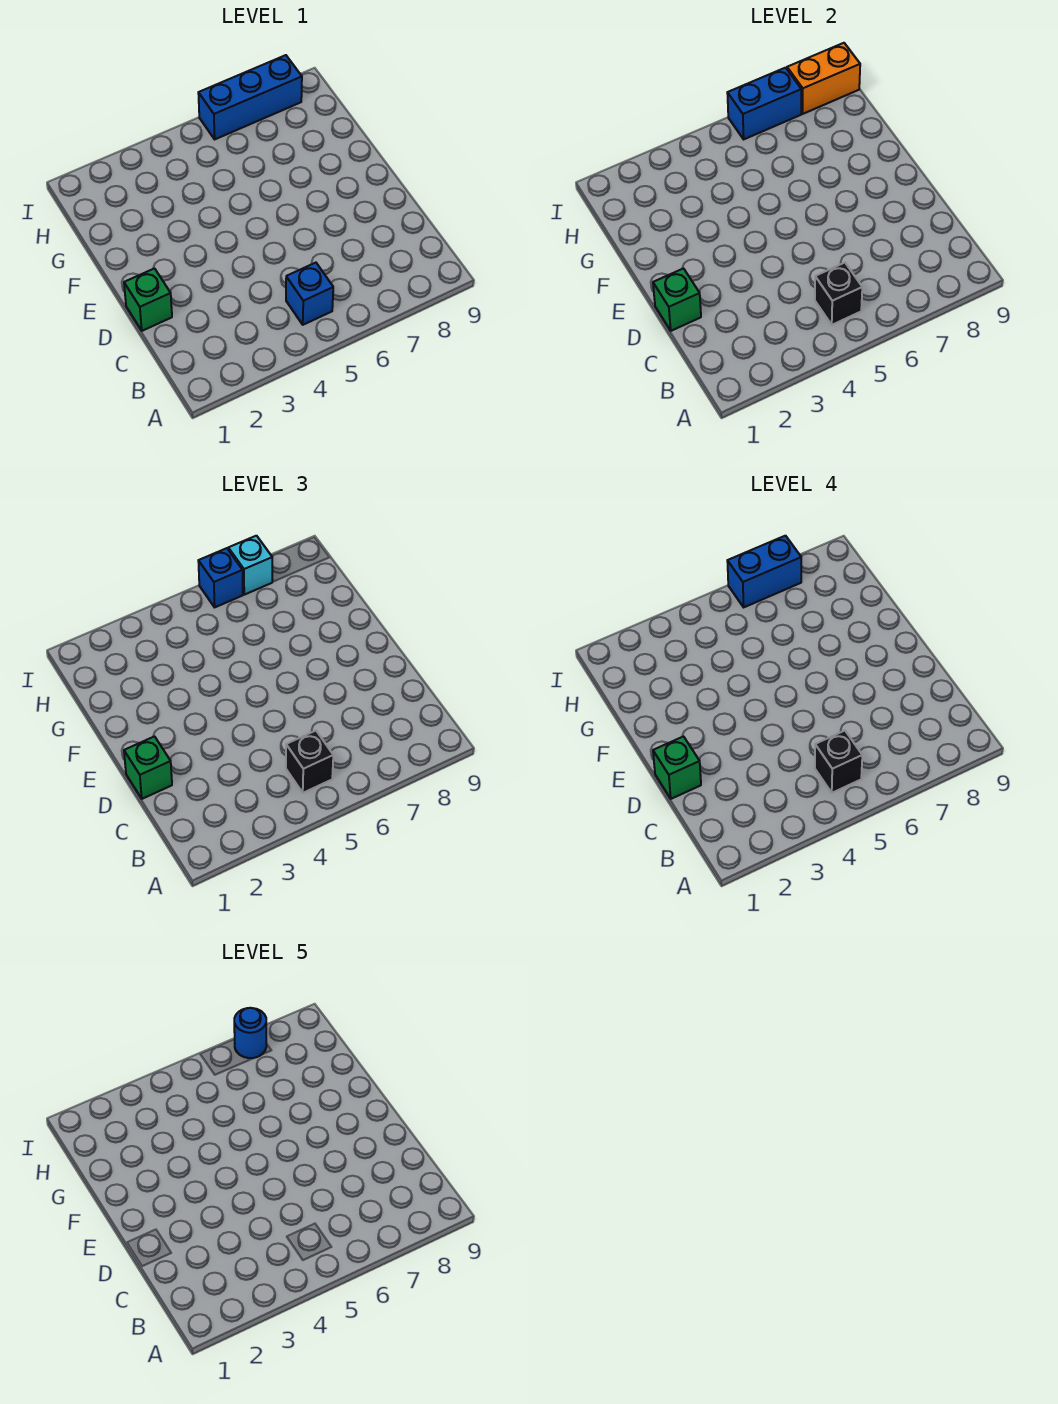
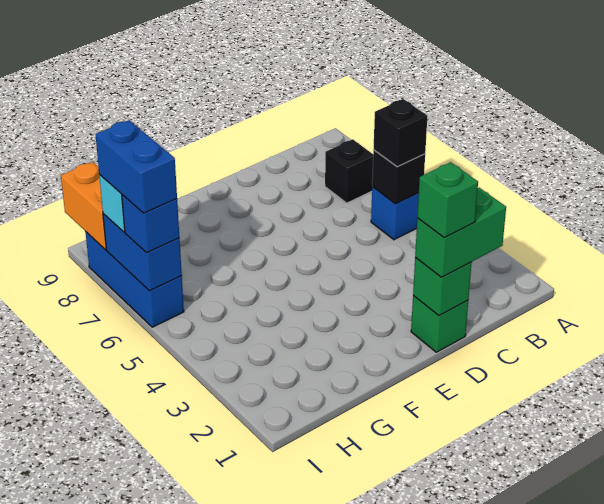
black 1x1 brick [815,731,862,793] -> black 1x1 brick moved to [325,139,373,203]
green 1x1 brick [124,737,172,799] -> green 1x2 brick [415,188,506,277]
blue 1x1 round brick [234,1008,266,1058] -> none

